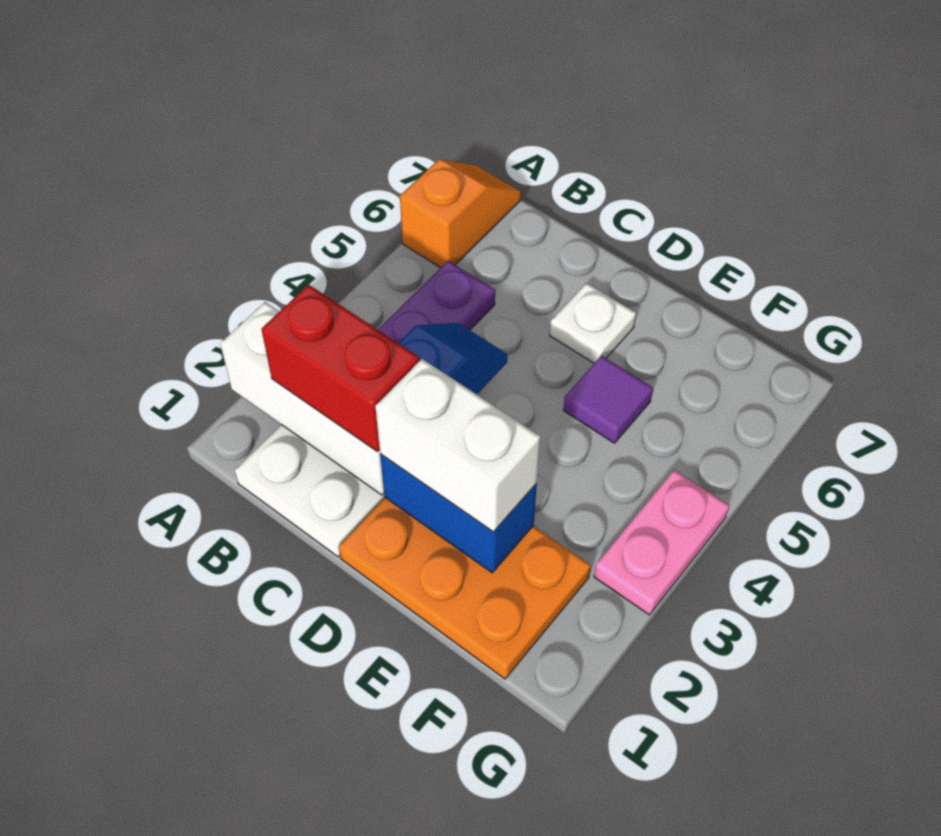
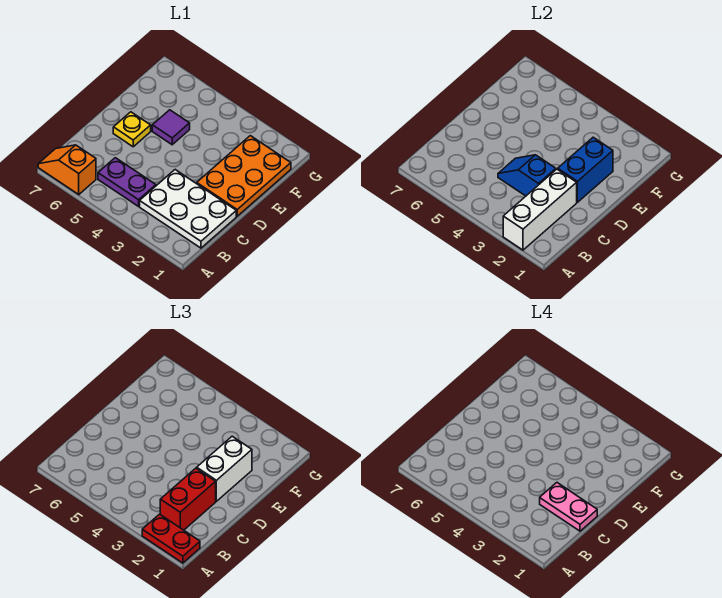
none -> red 1x2 plate [142,514,200,563]
white 1x1 plate [550,283,636,363] -> yellow 1x1 plate [113,112,151,147]
pink 1x2 plate [594,470,729,615] -> pink 1x2 plate moved to [540,483,597,531]

